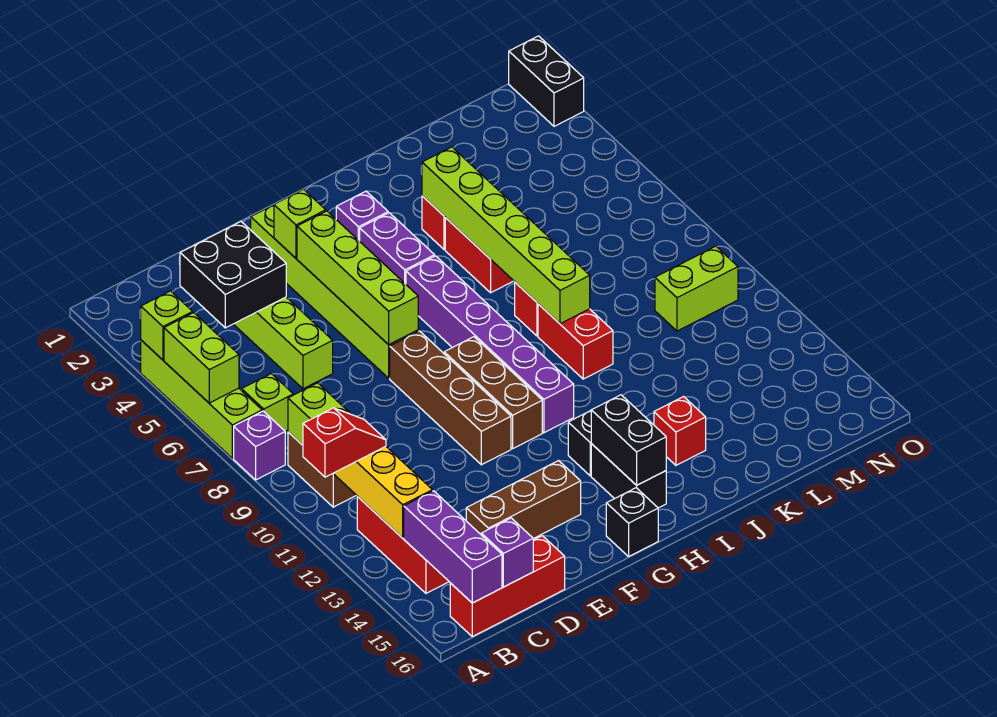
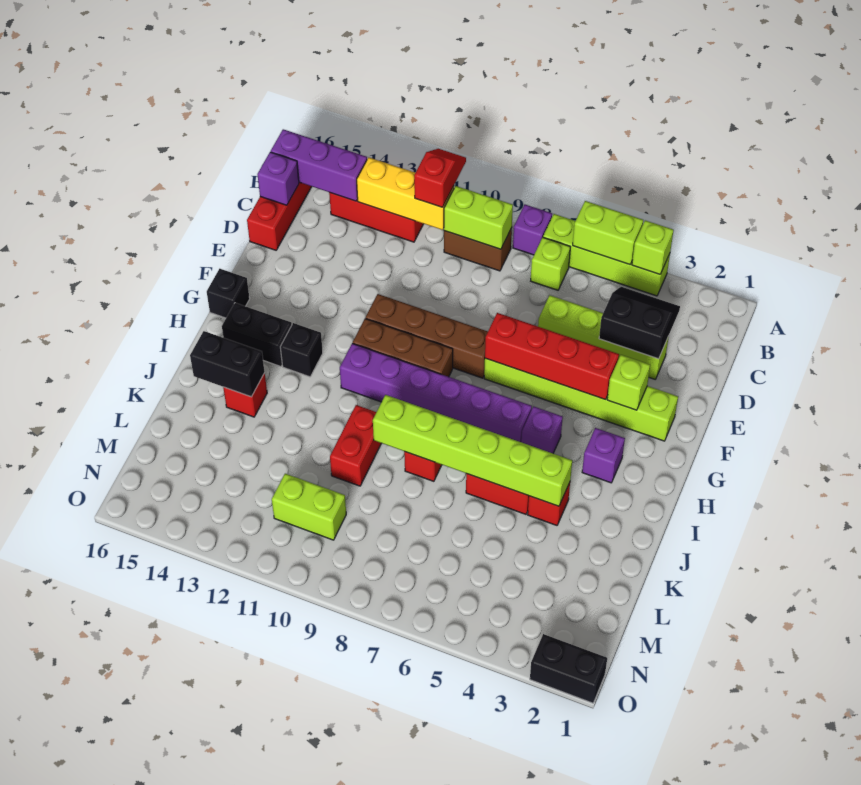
red 1x2 slope [303,408,386,477] -> red 1x2 slope turned to [414,149,466,207]
black 2x2 brick [180,222,286,328] -> black 2x2 slope [599,287,680,359]
brown 1x3 brick [466,461,581,539] -> none
lime 1x4 brick [297,211,418,345] -> red 1x4 brick [485,313,619,400]
purple 1x2 brick [360,213,435,284] -> purple 1x1 brick [521,406,563,453]
black 1x2 brick [591,395,666,485] -> black 1x2 brick moved to [190,331,265,397]
red 1x2 brick [538,304,613,379] -> red 1x2 brick turned to [330,405,381,486]
lime 1x2 brick [655,246,738,331] -> lime 1x2 brick turned to [272,474,346,540]

